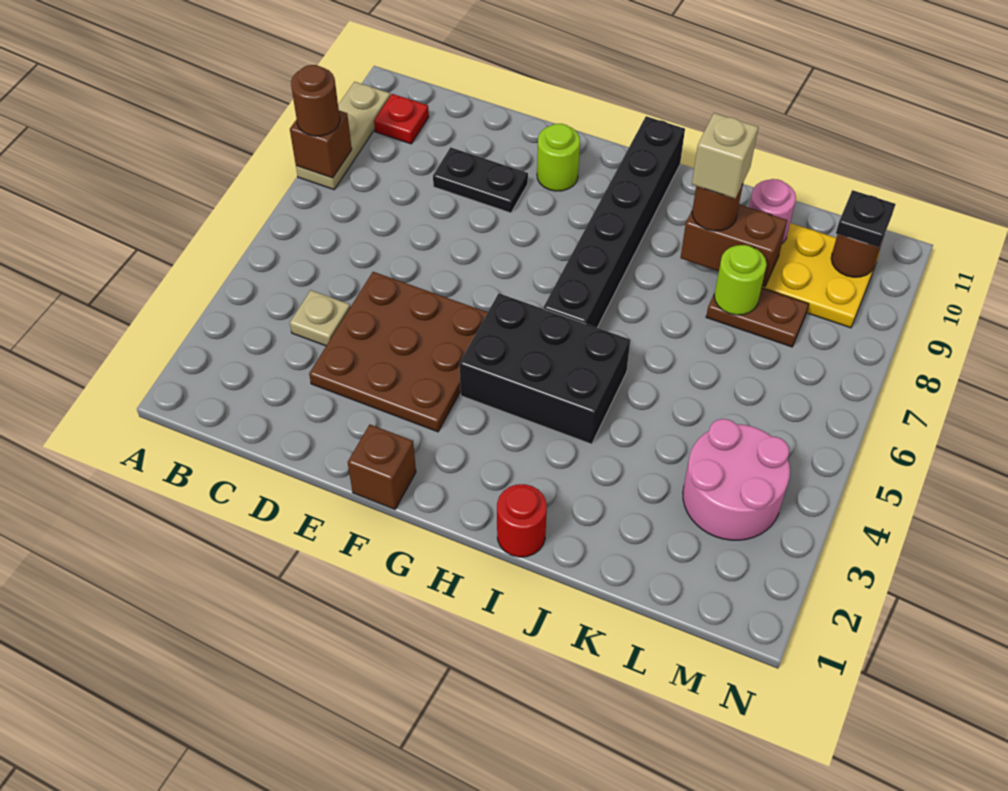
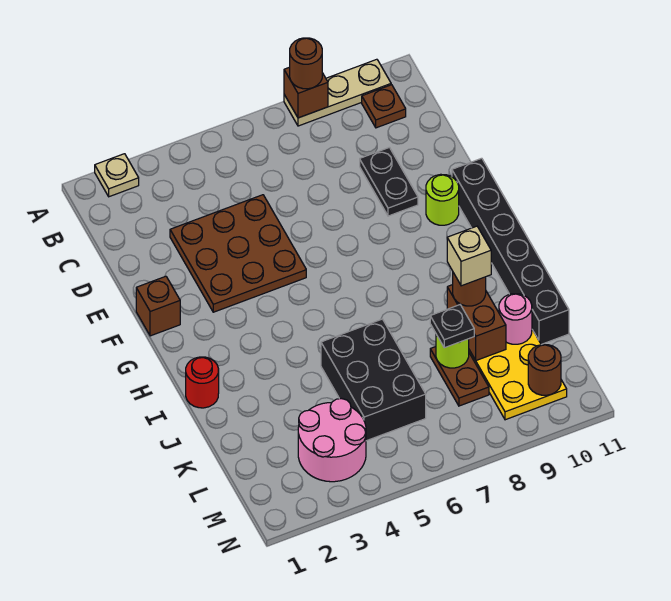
red 1x1 plate [374,94,429,144] -> brown 1x1 plate [362,85,406,128]
tan 1x1 plate [290,290,350,346] -> tan 1x1 plate moved to [95,154,139,197]
black 2x3 brick [459,294,630,444] -> black 2x3 brick moved to [321,319,426,441]
black 1x6 brick [543,116,685,328] -> black 1x6 brick turned to [452,158,569,345]
black 1x1 plate [836,190,896,247] -> black 1x1 plate moved to [430,305,474,348]

